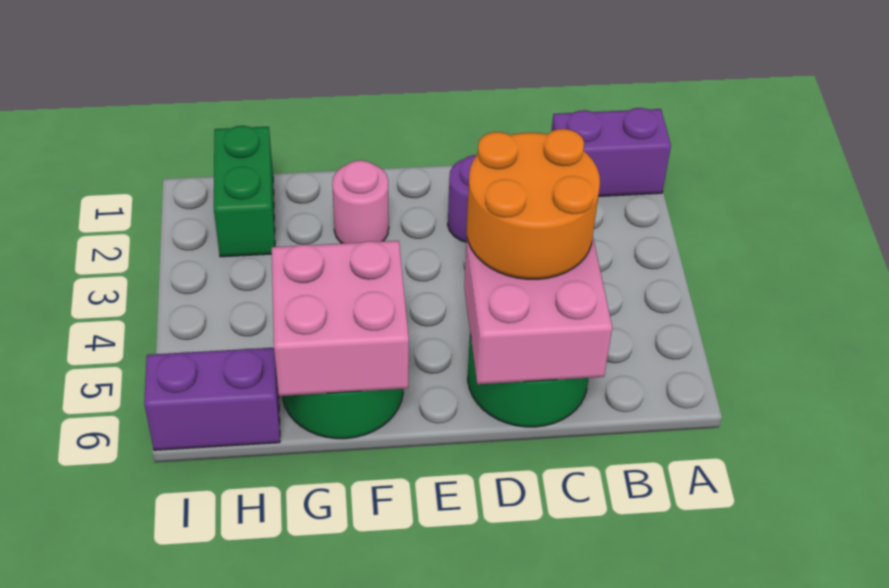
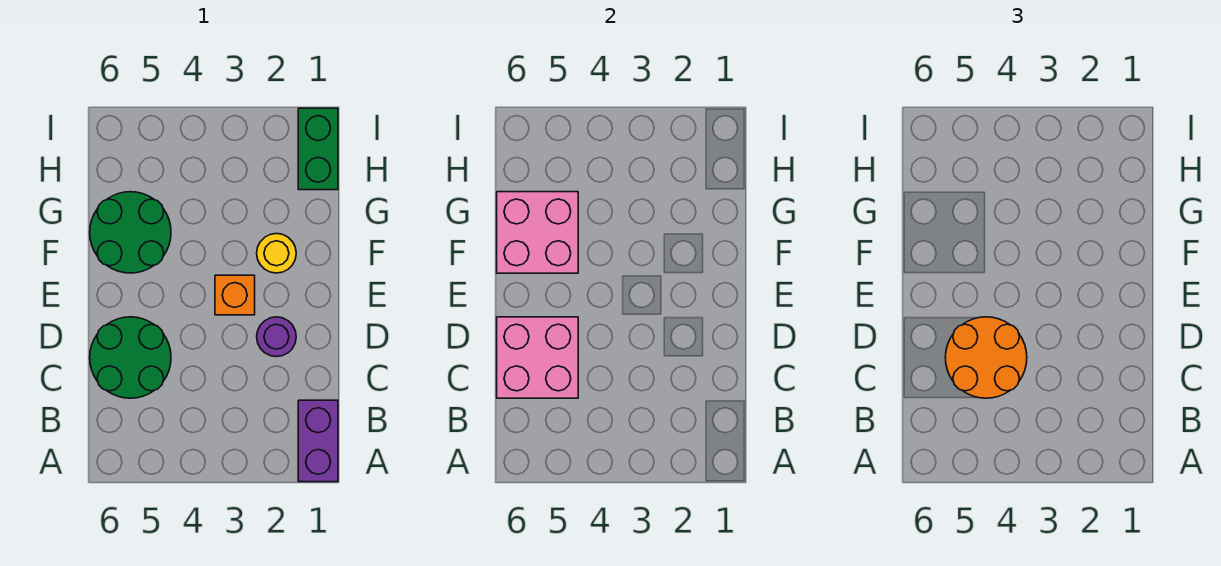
none -> orange 1x1 brick [215,275,255,315]
pink 1x1 round brick [332,160,389,243] -> yellow 1x1 round brick [257,234,296,273]
green 1x2 brick [214,126,275,257] -> green 1x2 brick turned to [298,108,338,190]
purple 1x2 brick [144,348,280,450] -> none

